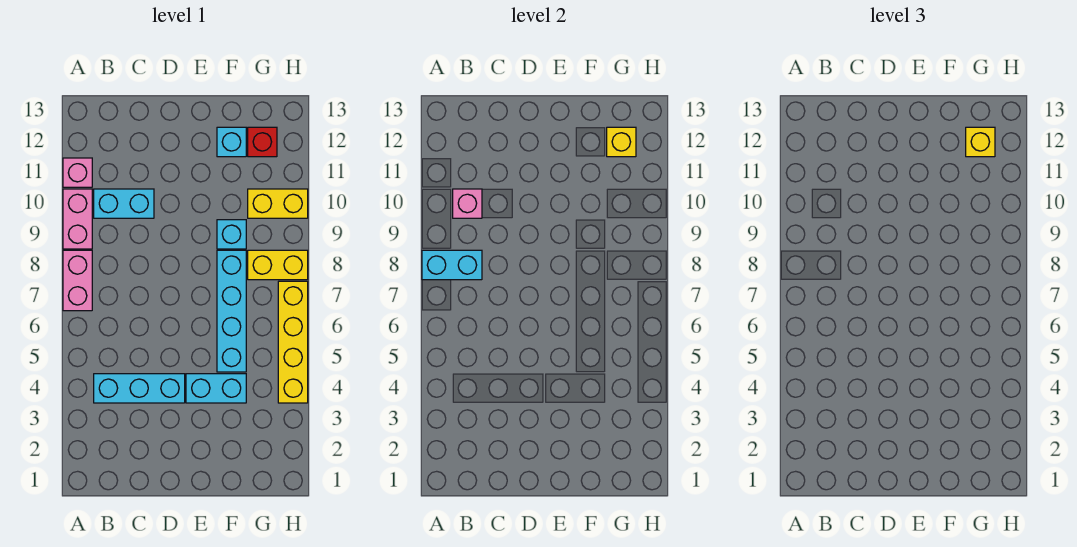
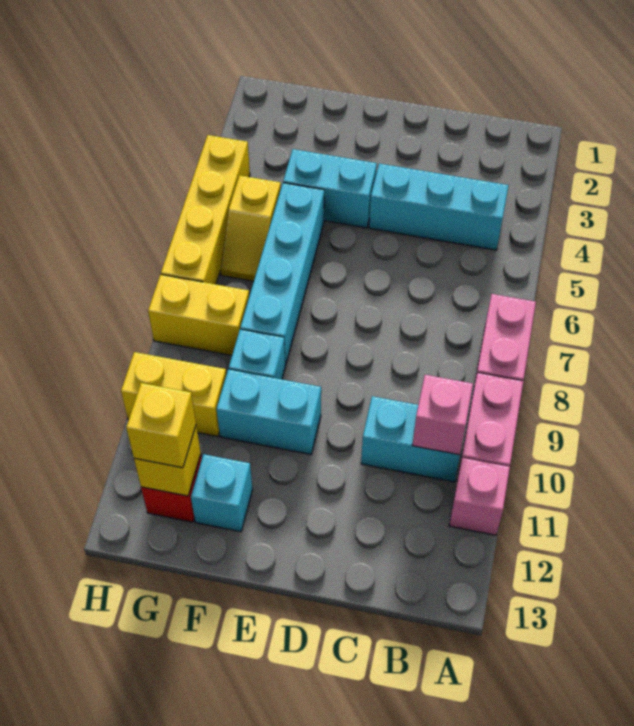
cyan 1x2 brick [422,250,482,280] -> cyan 1x2 brick moved to [217,369,321,454]
none -> yellow 1x2 slope [220,175,281,281]

